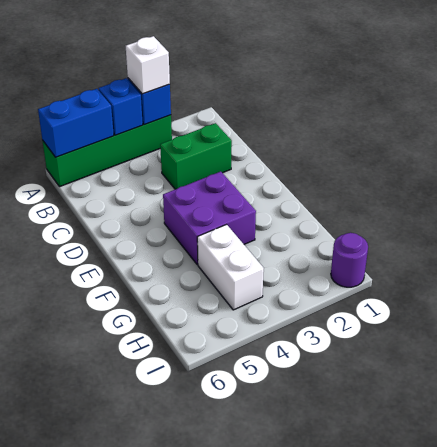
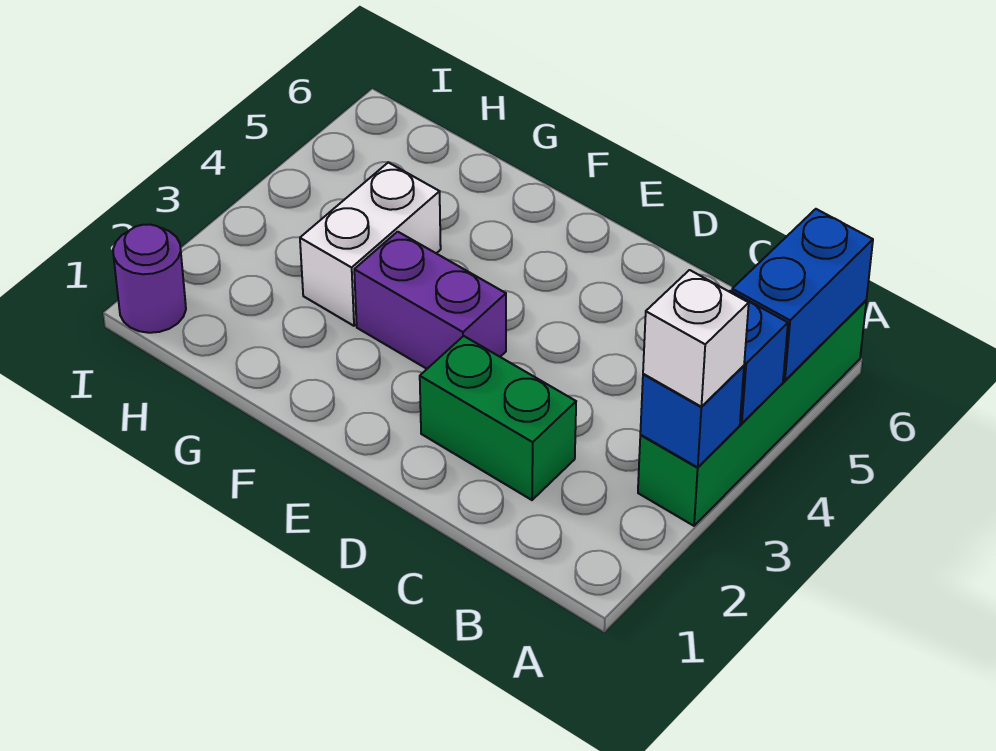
green 1x2 brick [160,123,232,189] -> green 1x2 brick turned to [420,336,576,500]
purple 2x2 brick [163,171,256,265] -> purple 1x2 brick [354,232,506,369]
white 1x2 brick [197,225,264,310] -> white 1x2 brick turned to [300,163,441,326]

